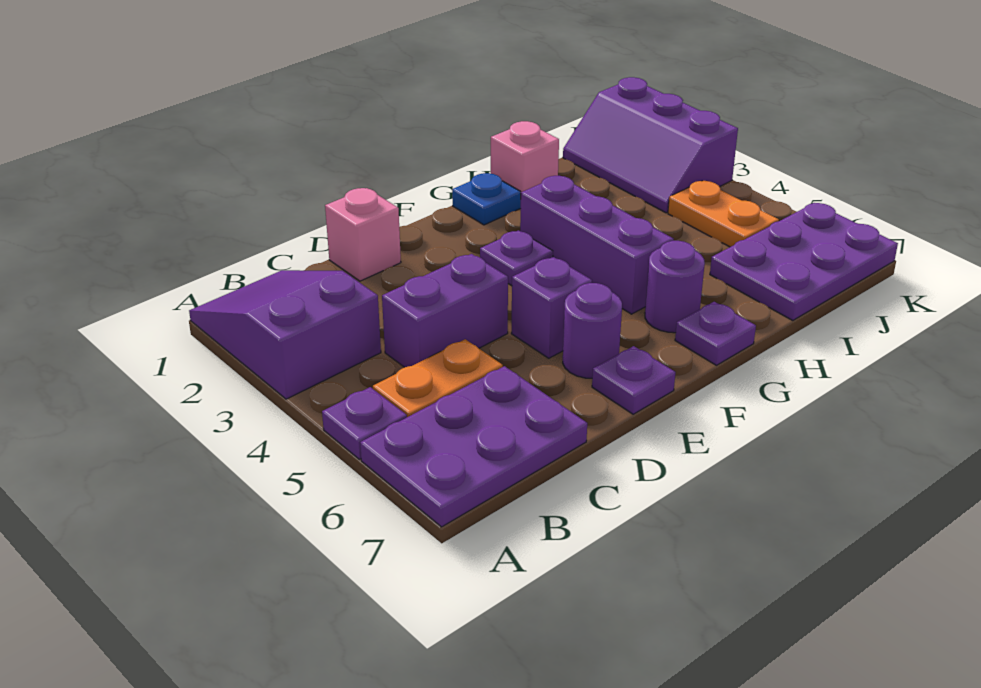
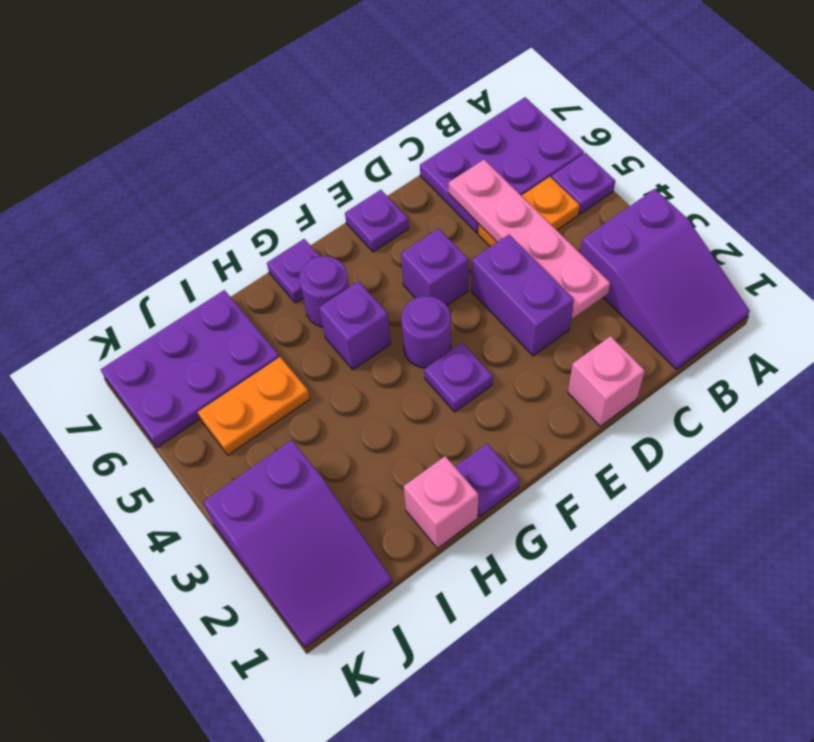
none -> pink 1x4 plate [449,160,610,318]
purple 1x2 brick [382,254,508,367] -> purple 1x2 brick turned to [471,235,574,356]
purple 1x1 round brick [563,283,622,378] -> purple 1x1 round brick moved to [401,296,451,368]
blue 1x1 plate [452,173,521,225] -> purple 1x1 plate [455,444,520,517]
purple 1x3 brick [520,176,673,314] -> purple 1x1 brick [319,281,391,370]
purple 2x3 slope [563,77,738,213] -> purple 2x3 slope turned to [203,440,392,648]
orange 1x2 plate [668,181,779,247] -> orange 1x2 plate turned to [198,357,310,455]

